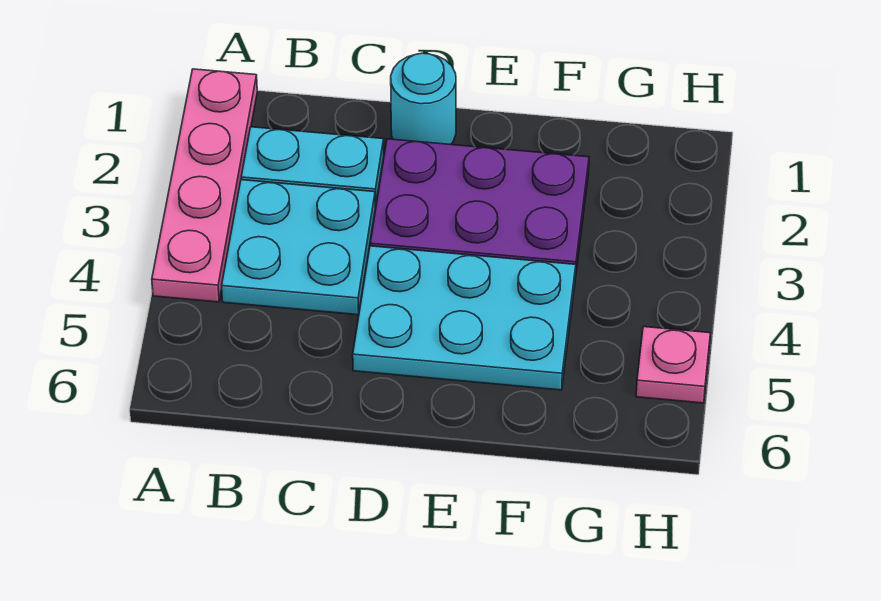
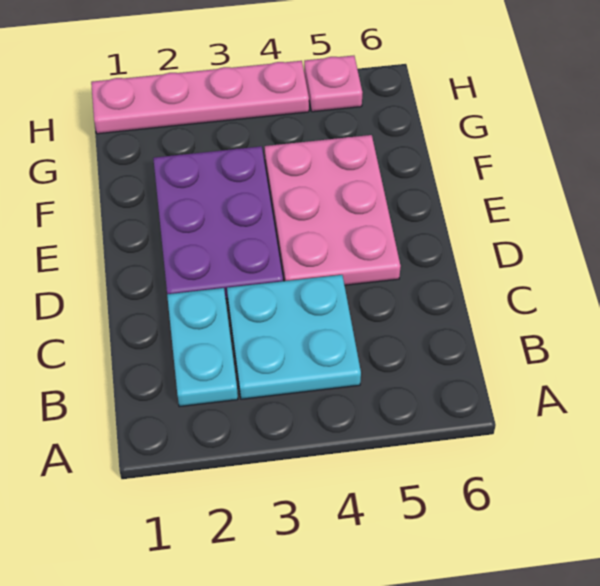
pink 1x4 plate [152,69,257,302] -> pink 1x4 plate moved to [91,61,309,134]
cyan 1x1 round brick [391,53,456,144] -> none
cyan 2x3 plate [353,246,576,390] -> pink 2x3 plate [265,135,401,285]

